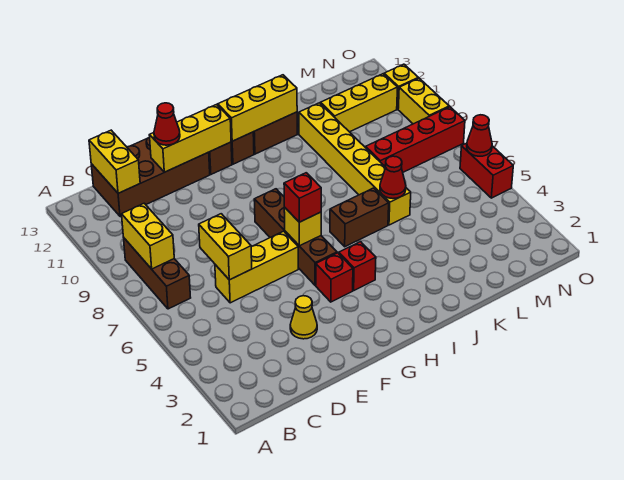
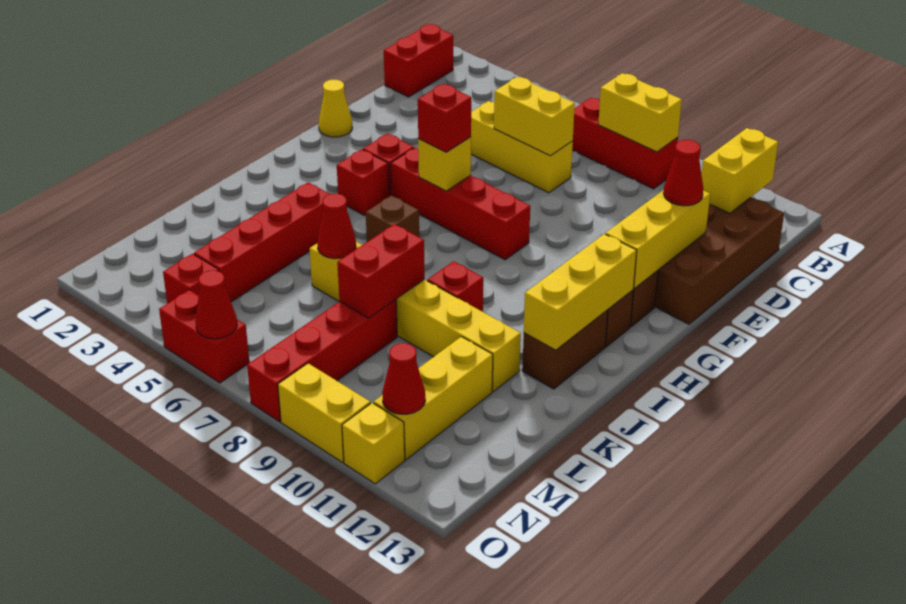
none -> red 1x2 brick [384,24,453,97]
brown 1x3 brick [124,238,191,309] -> red 1x3 brick [572,98,678,189]
yellow 1x2 brick [89,130,140,193] -> yellow 1x2 brick turned to [701,128,778,213]
yellow 1x3 brick [215,231,298,303] -> yellow 1x3 brick turned to [471,101,573,193]
yellow 1x1 cone [290,296,317,339] -> yellow 1x1 cone moved to [319,80,352,137]
brown 1x4 brick [254,189,337,285] -> red 1x4 brick [391,148,530,260]
brown 1x2 brick [330,188,389,247] -> brown 1x1 brick [366,195,419,242]
none -> red 1x4 brick [194,182,329,302]
none -> red 1x1 brick [427,261,483,312]
none -> red 1x2 brick [337,224,425,318]
none -> red 1x1 brick [163,254,219,303]
none -> red 1x1 cone [382,343,425,414]

